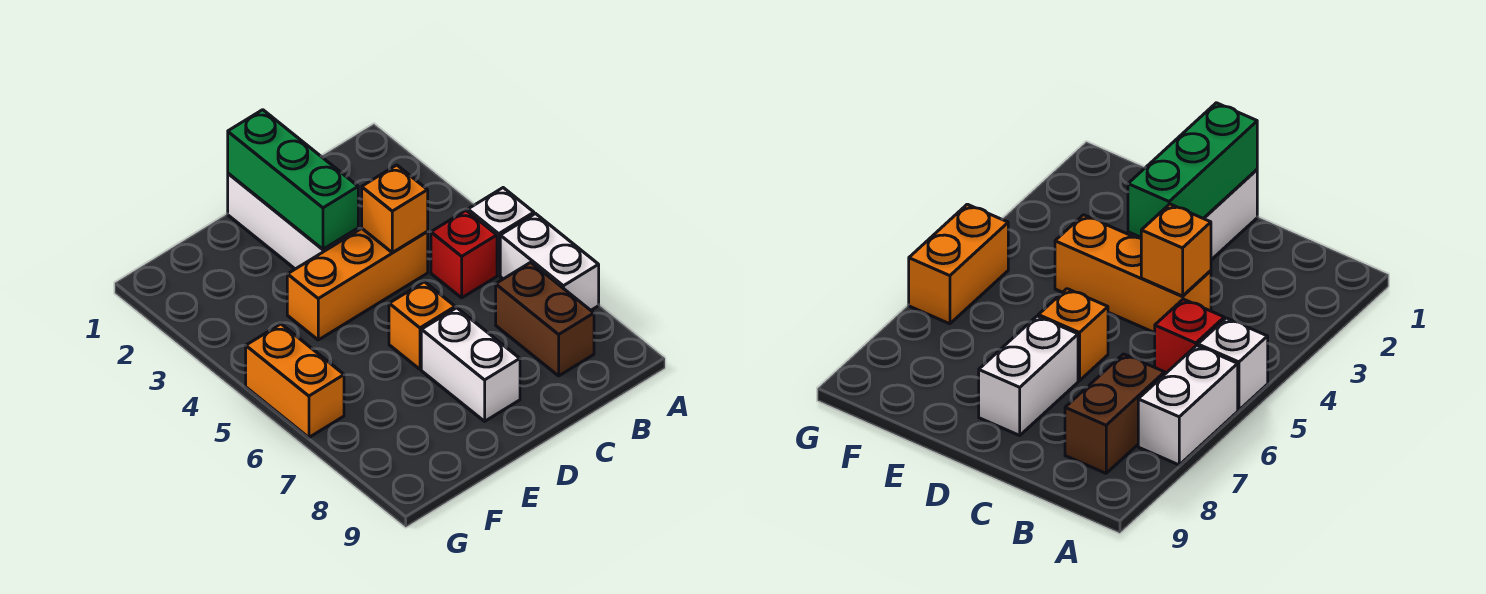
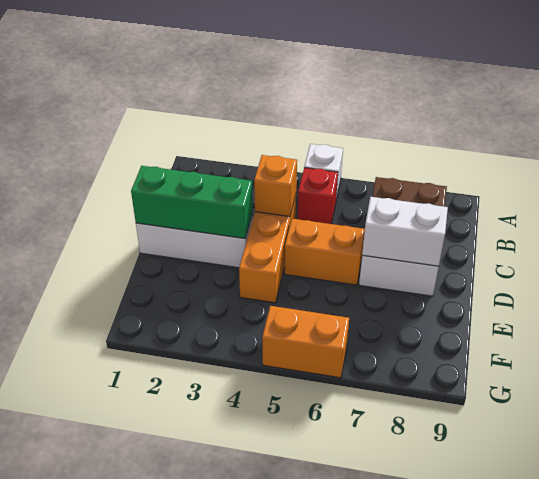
white 1x2 brick [500,214,599,310] -> white 1x2 brick moved to [362,197,448,266]
orange 1x1 brick [389,282,455,369] -> orange 1x2 brick [285,219,365,285]

